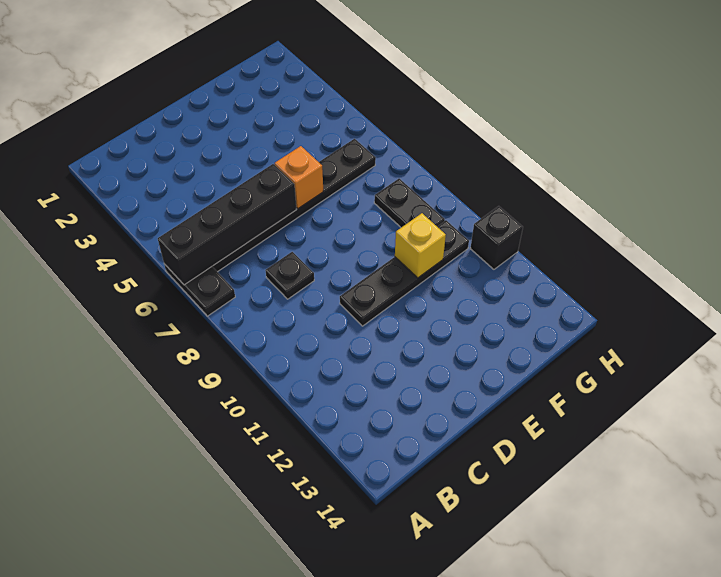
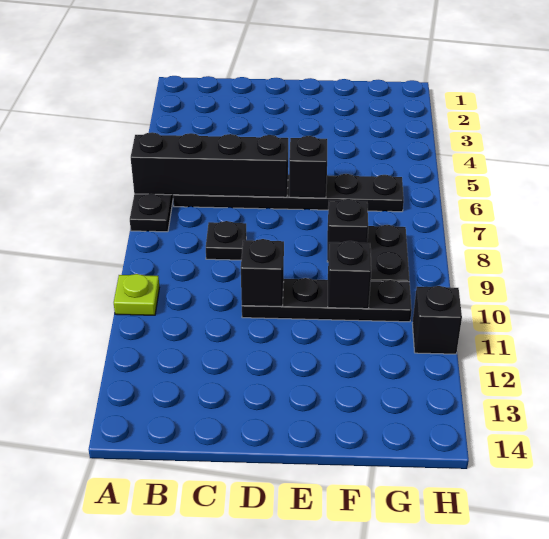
none -> lime 1x1 plate [114,274,159,315]
none -> black 1x1 brick [241,239,284,307]
orange 1x1 brick [275,146,323,209] -> black 1x1 brick [289,136,327,198]
none -> black 1x1 brick [327,199,368,262]
yellow 1x1 brick [395,213,446,278] -> black 1x1 brick [328,241,371,309]

